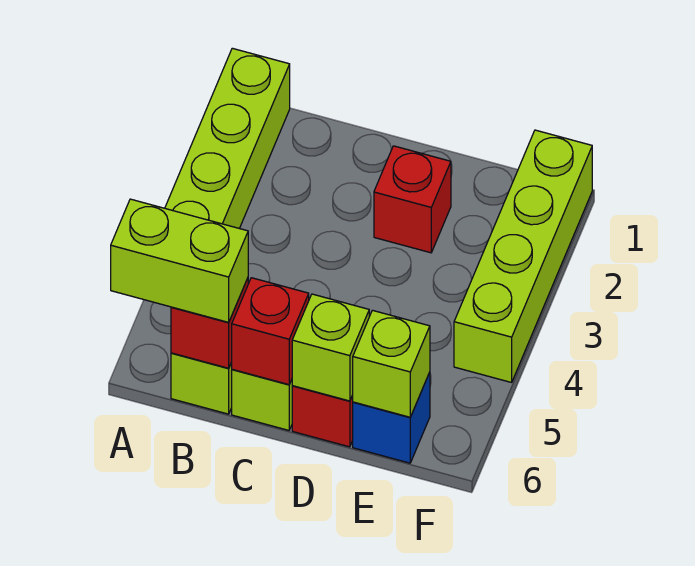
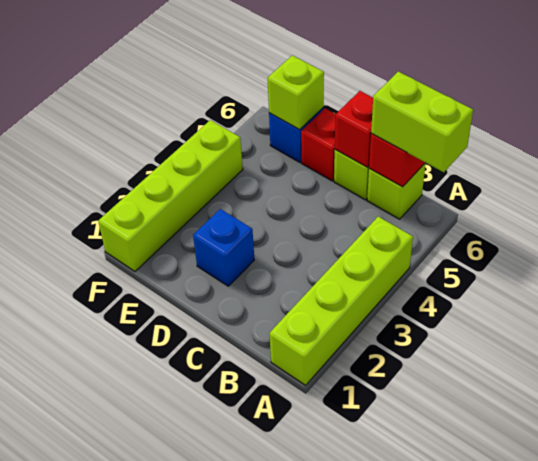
red 1x1 brick [374,146,451,253] -> blue 1x1 brick [193,209,254,286]
lime 1x1 brick [292,294,369,401] -> none

